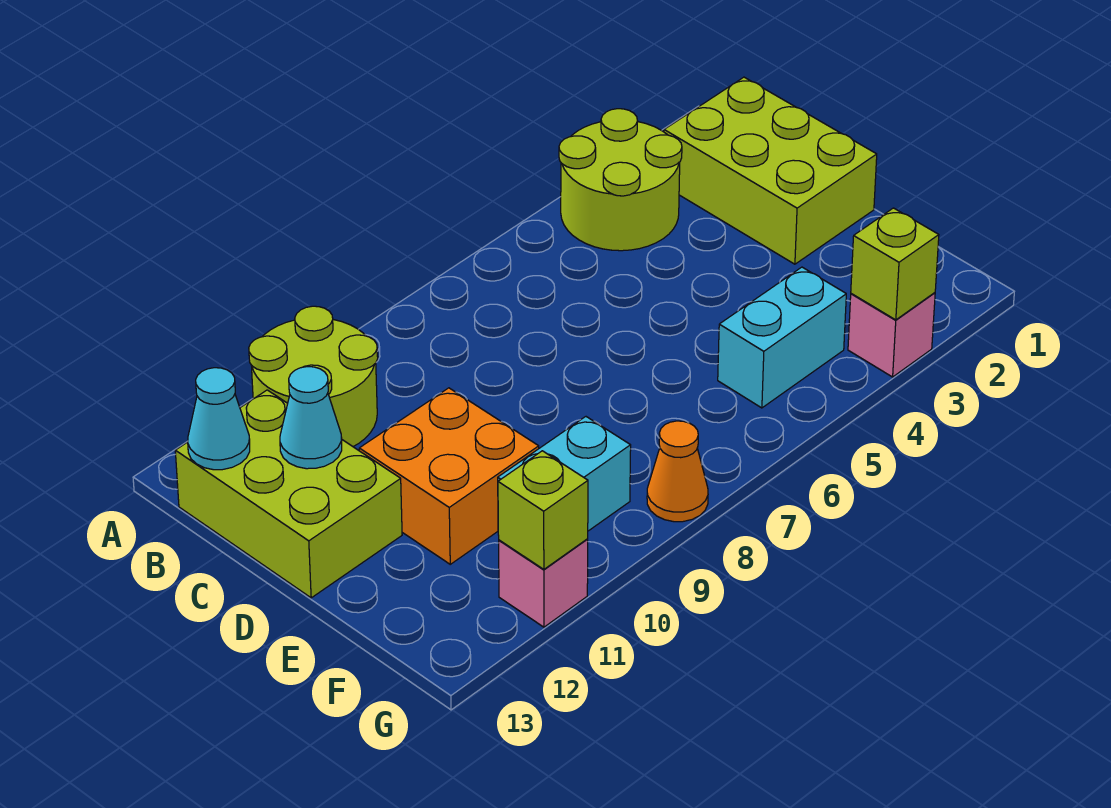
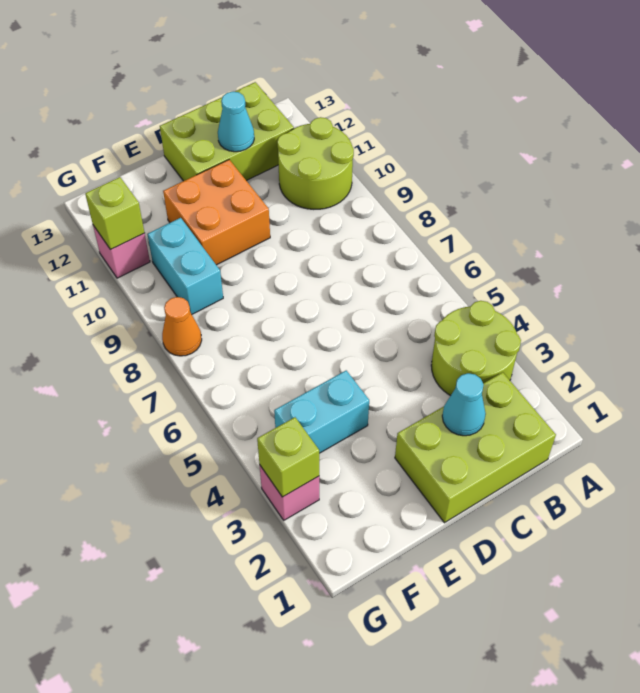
cyan 1x1 cone [188,368,250,470] -> cyan 1x1 cone moved to [442,373,486,436]
cyan 1x2 brick [718,267,846,408] -> cyan 1x2 brick turned to [274,371,369,453]

